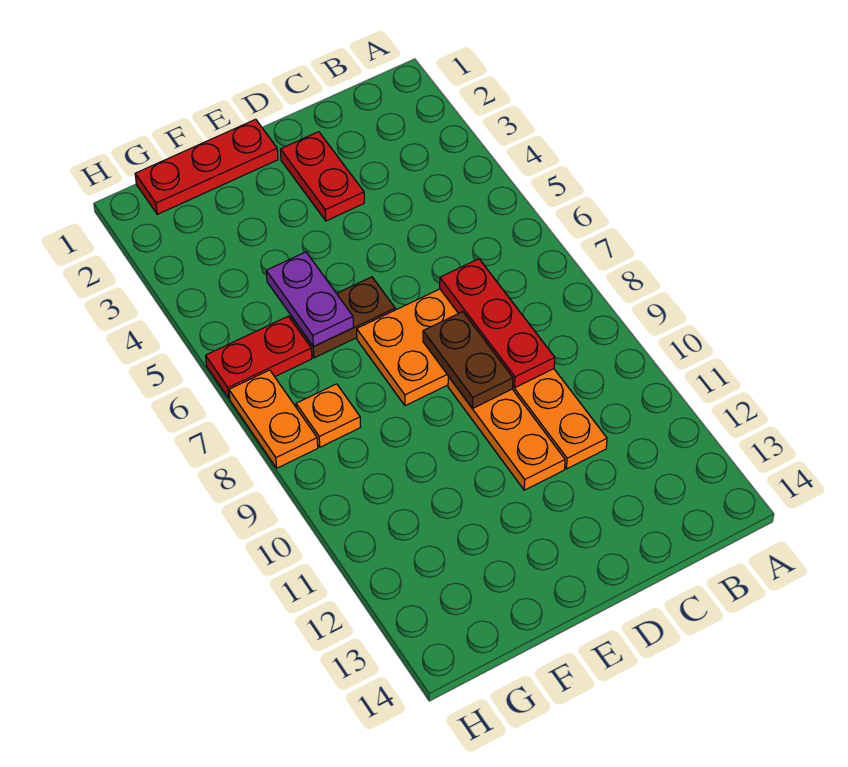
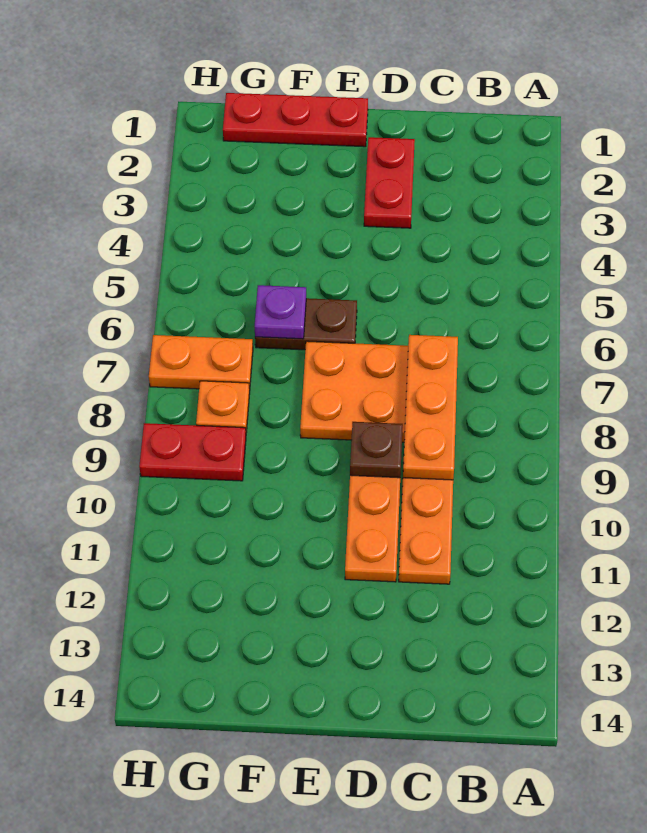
red 1x3 plate [440,259,555,388] -> orange 1x3 plate [403,335,458,480]
brown 1x2 plate [423,312,513,408] -> brown 1x1 plate [350,422,403,478]
purple 1x2 plate [266,252,353,347] -> purple 1x1 plate [255,285,306,339]
red 1x2 plate [206,316,312,398] -> red 1x2 plate moved to [139,423,246,481]
orange 1x2 plate [229,370,318,468] -> orange 1x2 plate turned to [149,335,253,391]

